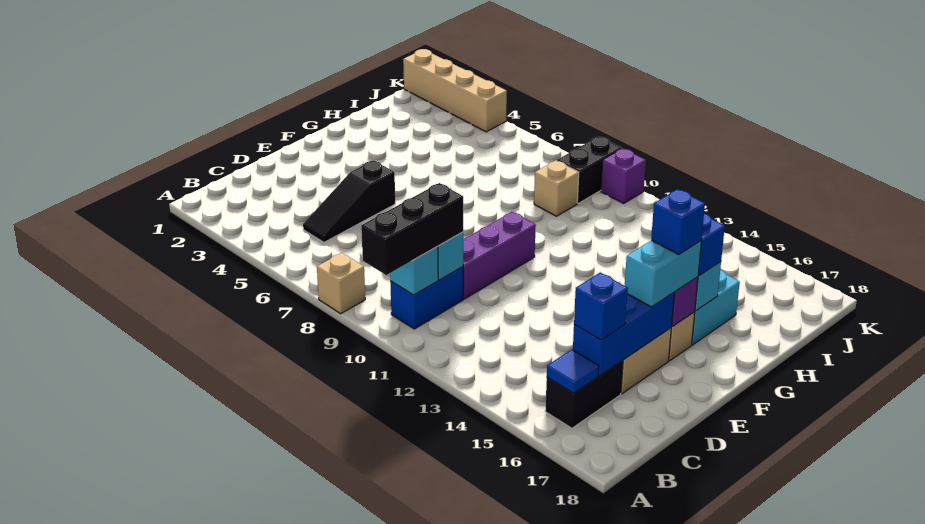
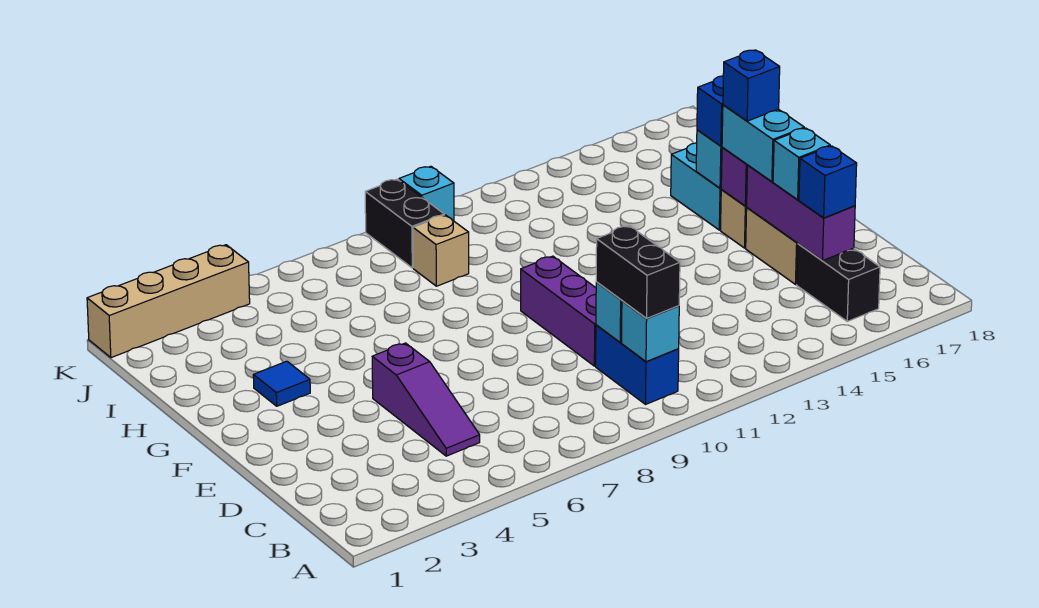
tan 1x1 brick [317,253,365,314] -> none
black 1x3 brick [361,183,463,275] -> black 1x2 brick [596,226,680,318]
blue 1x1 tile [547,349,599,393] -> blue 1x1 tile moved to [253,361,310,406]
black 1x3 slope [303,160,395,242] -> purple 1x3 slope [372,343,480,456]
blue 1x3 brick [573,293,674,376] -> purple 1x3 brick [747,165,855,261]
none -> cyan 1x1 brick [773,128,830,200]
purple 1x1 brick [601,148,646,203] -> cyan 1x1 brick [399,166,454,221]

